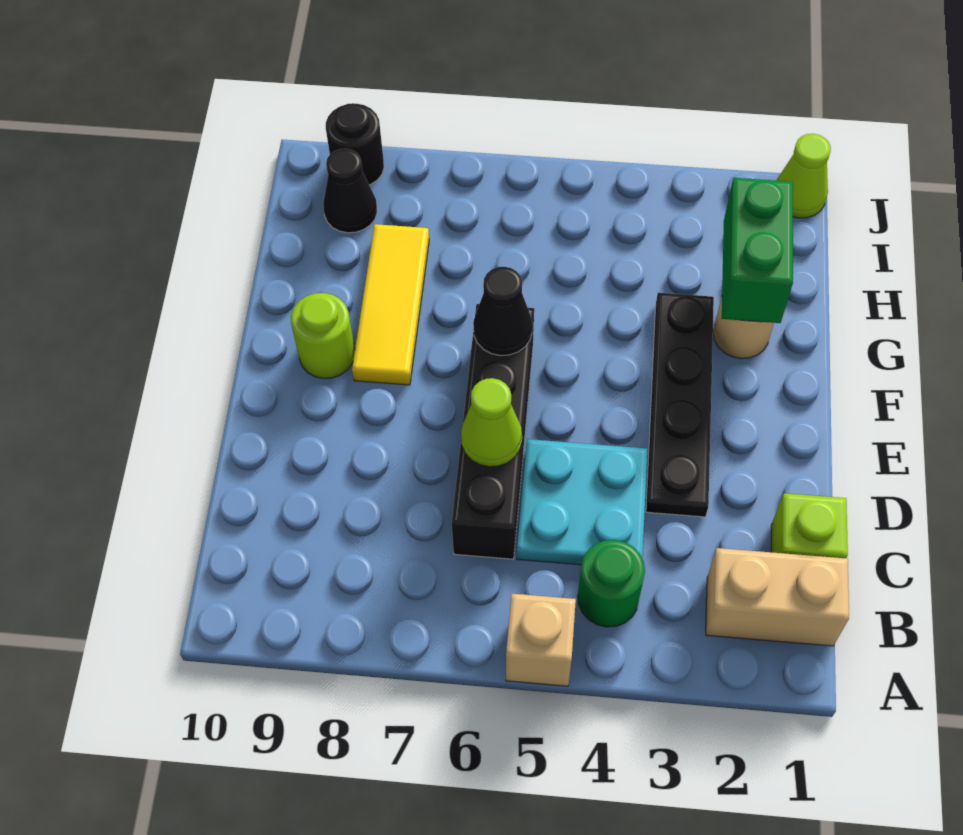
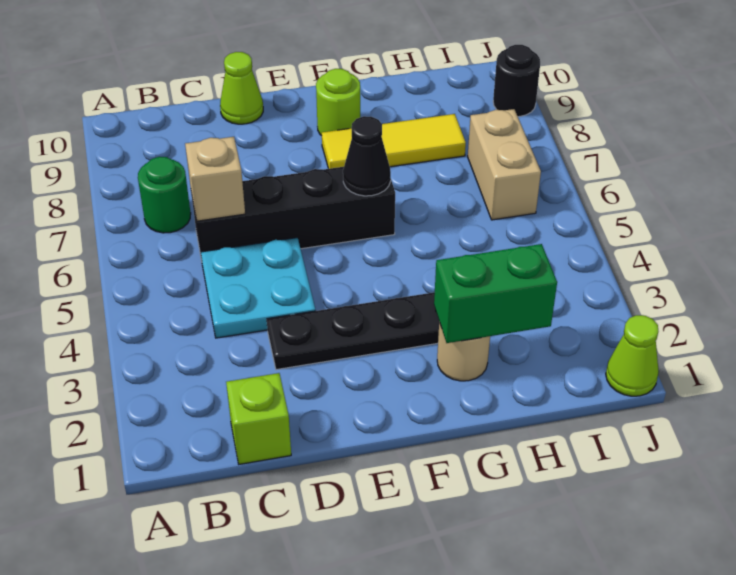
tan 1x1 brick [506,594,576,686] -> tan 1x1 brick moved to [185,137,245,221]
tan 1x2 brick [706,548,849,646] -> tan 1x2 brick moved to [468,109,541,220]
green 1x1 round brick [578,540,645,627] -> green 1x1 round brick moved to [138,157,191,233]
lime 1x1 cone [461,378,522,467] -> lime 1x1 cone moved to [220,52,263,124]
black 1x1 cone [323,149,377,233] -> none

